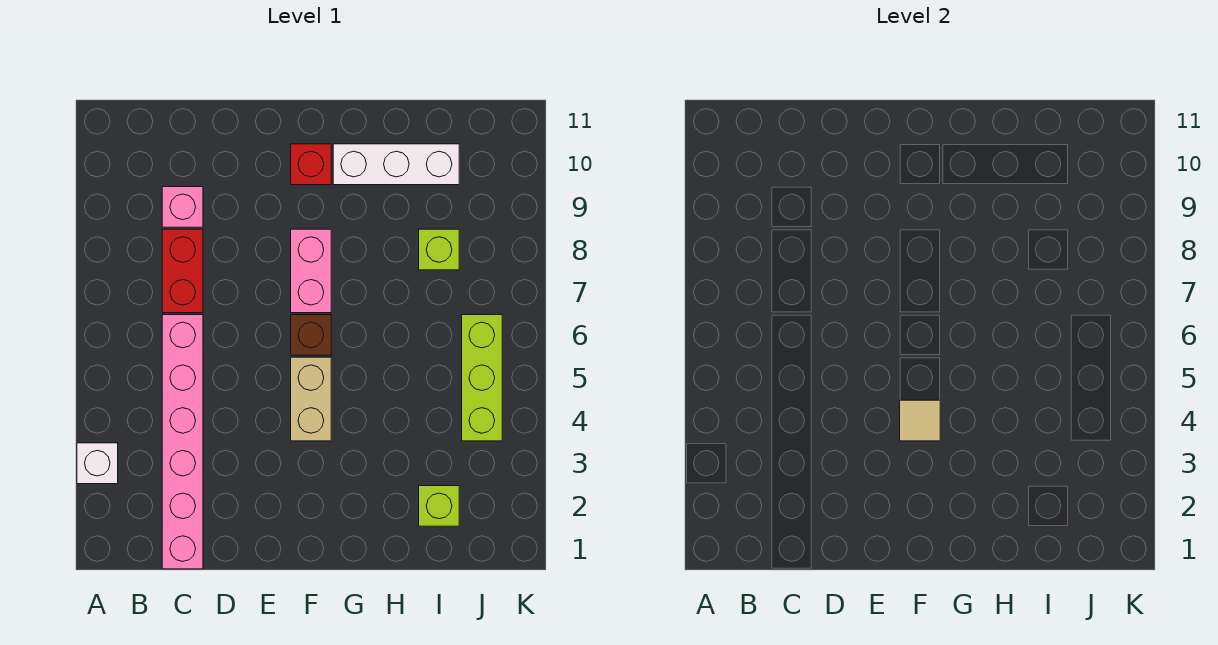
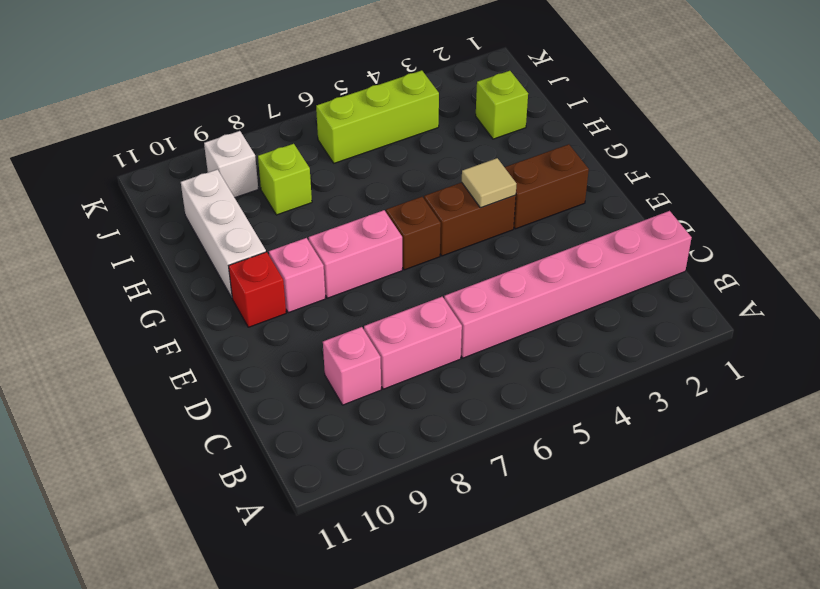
white 1x1 brick [77,443,118,484] -> white 1x1 brick moved to [204,131,258,198]
red 1x2 brick [162,229,203,313] -> pink 1x2 brick [364,297,462,389]
none -> brown 1x2 brick [505,144,589,229]
tan 1x2 brick [291,357,331,441] -> brown 1x2 brick [424,182,516,256]
none -> pink 1x1 brick [269,238,326,313]

